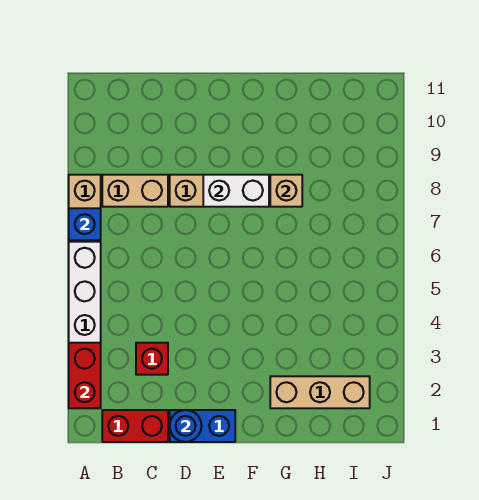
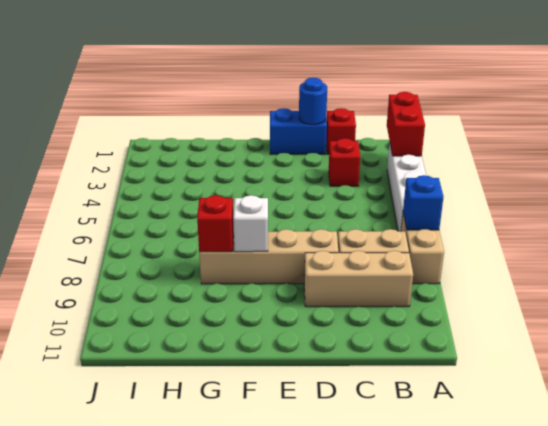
red 1x2 brick [102,410,168,442] -> red 1x1 brick [326,108,356,154]
white 1x2 brick [203,175,269,207] -> white 1x1 brick [233,195,268,252]
tan 1x3 brick [270,376,370,408] -> tan 1x3 brick moved to [304,251,413,307]
tan 1x1 brick [270,175,302,207] -> red 1x1 brick [197,195,234,252]

